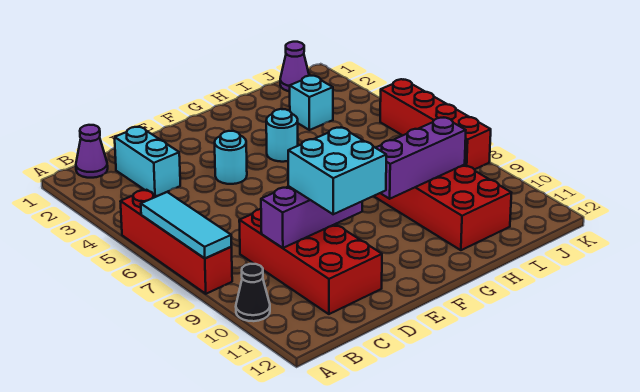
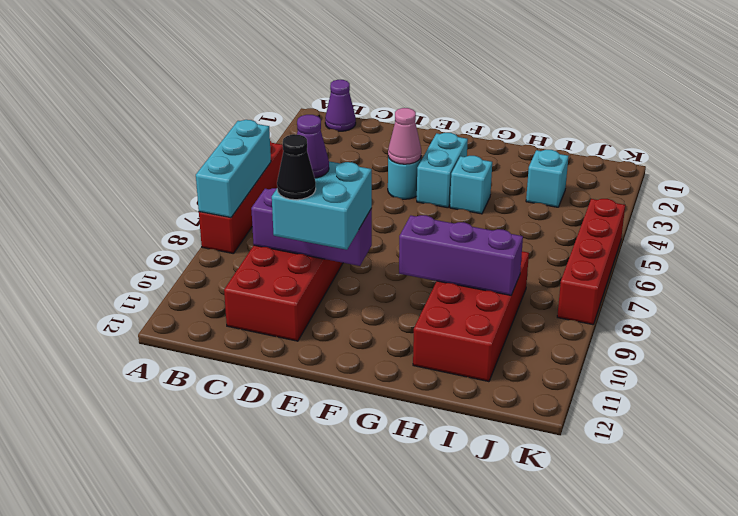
cyan 1x3 tile [141,192,231,258] -> cyan 1x3 brick [196,120,271,218]
black 1x1 cone [236,264,270,321] -> black 1x1 cone moved to [277,134,316,200]
cyan 1x2 brick [115,127,180,196] -> cyan 1x2 brick moved to [417,133,468,208]
none -> pink 1x1 cone [388,108,421,164]
cyan 1x1 round brick [266,109,298,162] -> cyan 1x1 brick [450,156,492,214]
purple 1x1 cone [280,42,309,91] -> purple 1x1 cone moved to [297,115,329,178]

